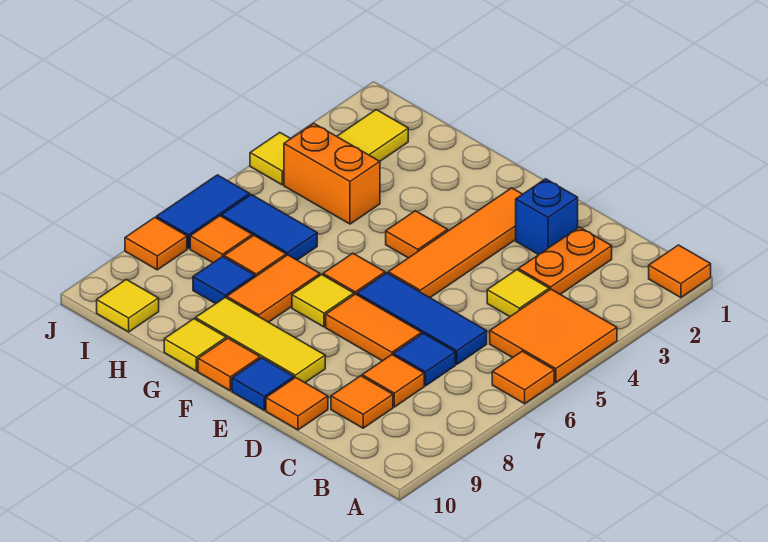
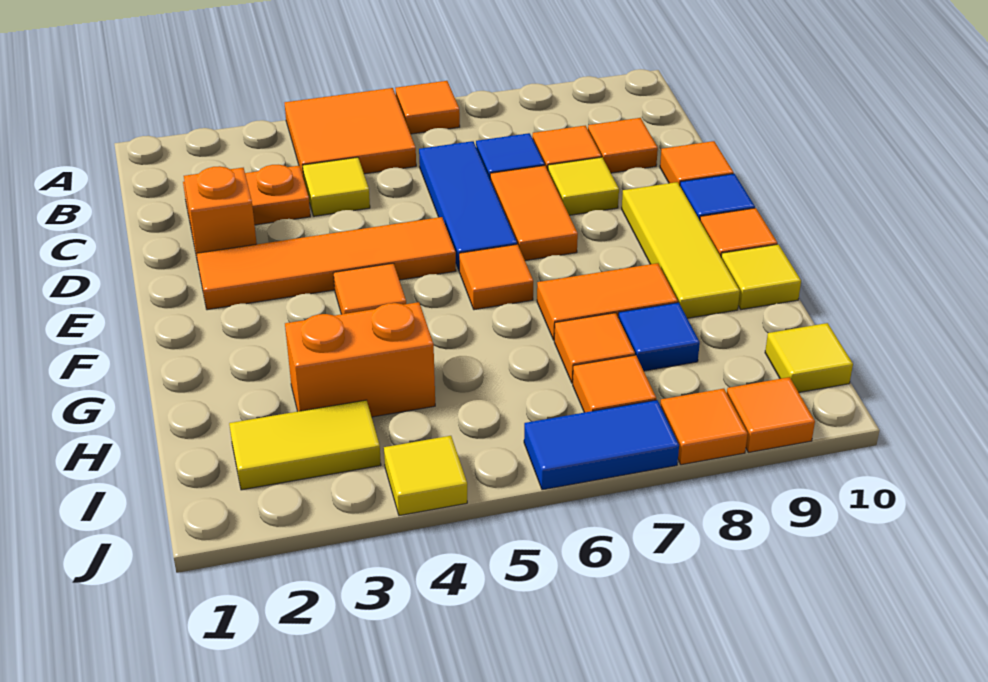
orange 1x1 tile [649,245,711,298] -> orange 1x1 tile moved to [727,377,815,452]
blue 1x1 brick [516,179,578,255] -> orange 1x1 brick [184,166,257,268]
yellow 1x1 tile [292,275,354,327] -> yellow 1x1 tile moved to [548,157,619,215]
orange 1x2 brick [284,123,380,224] -> orange 1x2 brick turned to [285,302,435,417]
blue 1x2 tile [222,195,317,260] -> none

